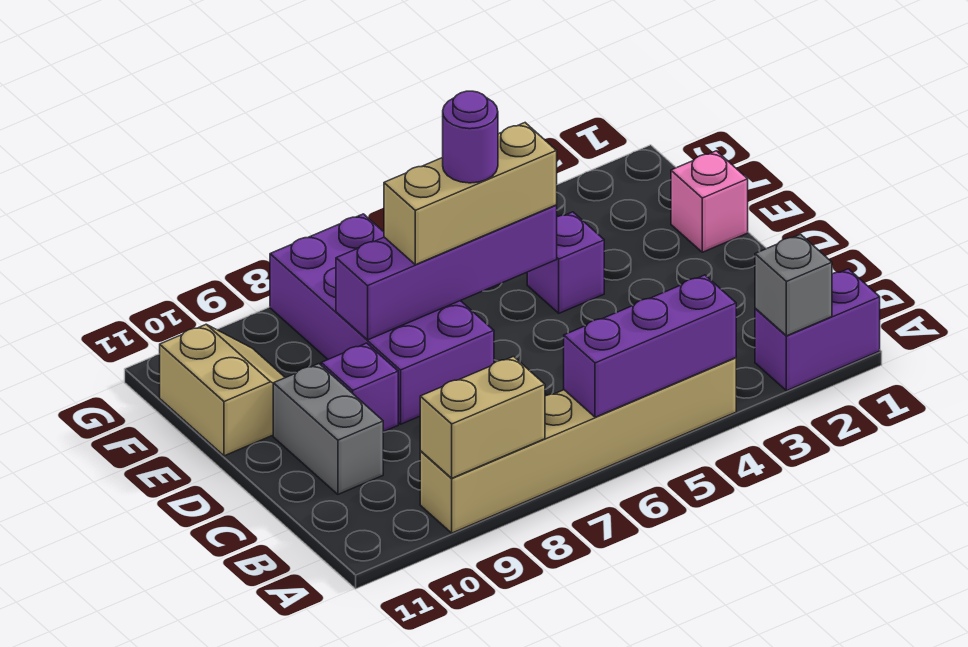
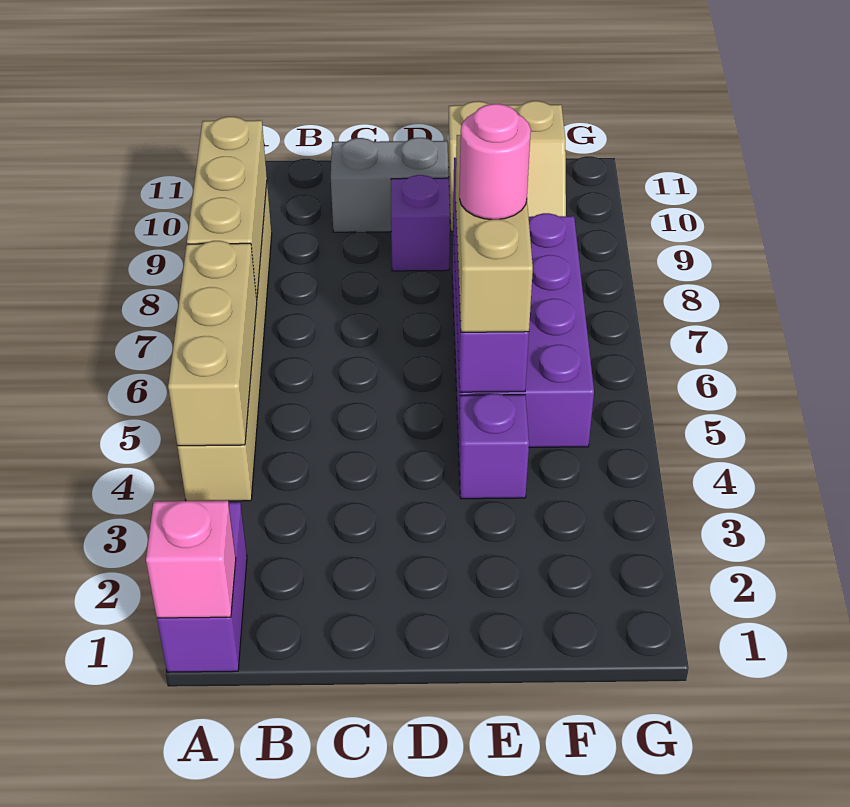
grey 1x1 brick [755,234,832,336] -> none
purple 1x3 brick [564,275,736,417] -> tan 1x3 brick [168,241,257,446]
tan 1x2 brick [420,357,545,478] -> tan 1x3 brick [187,117,267,300]
purple 2x4 brick [270,214,494,424] -> purple 2x4 brick turned to [452,213,594,447]
pink 1x1 brick [671,151,748,252] -> pink 1x1 brick moved to [146,501,236,618]
purple 1x1 round brick [443,91,498,183] -> pink 1x1 round brick [459,104,531,219]

